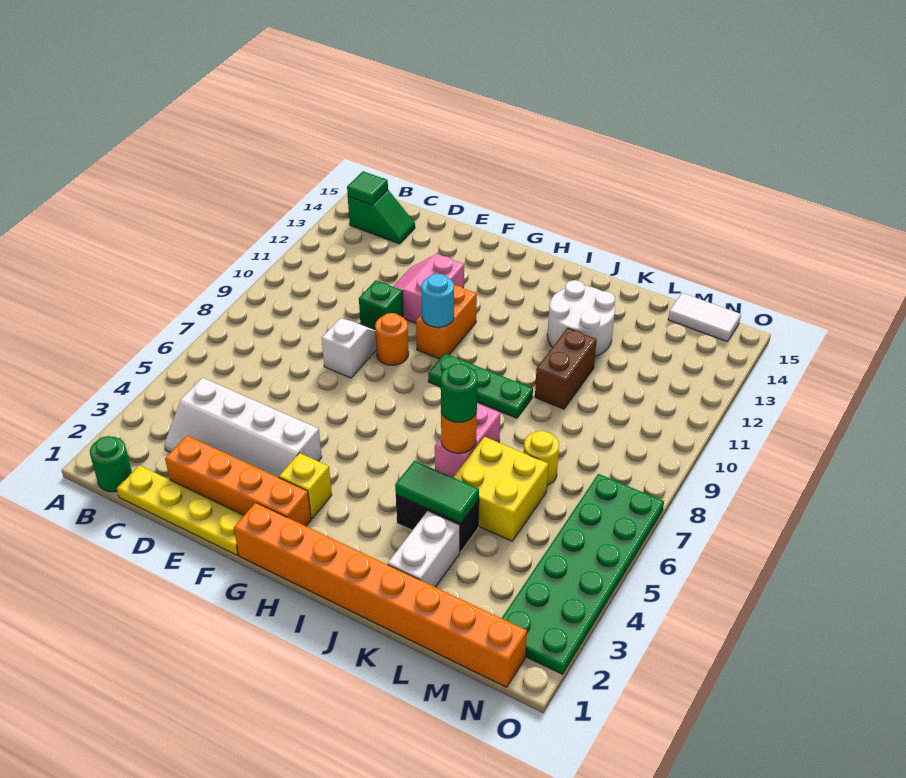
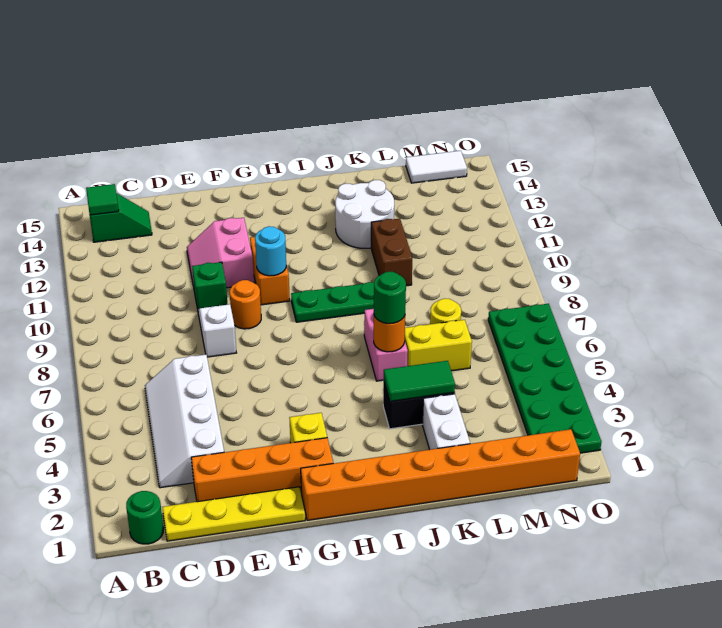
white 2x4 slope [164,378,322,478] -> white 2x4 slope turned to [145,355,224,488]
yellow 2x2 brick [453,437,548,541] -> yellow 1x2 brick [405,320,472,371]

